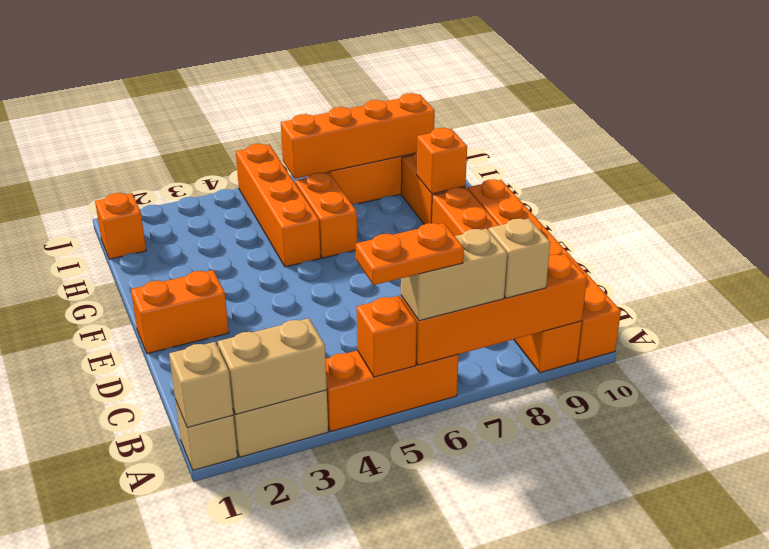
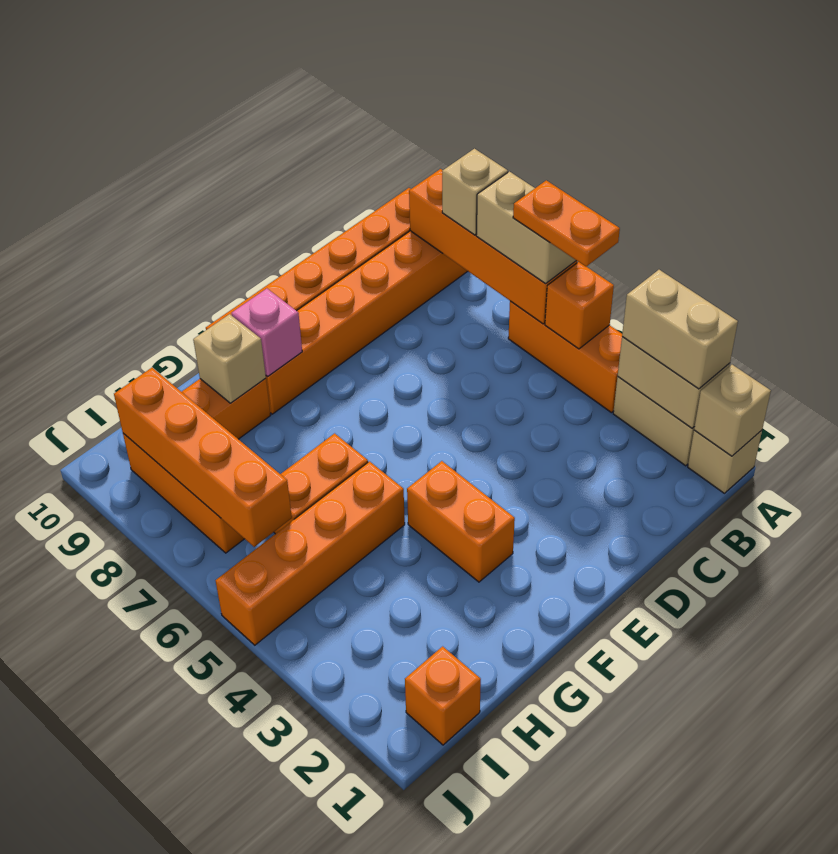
none -> tan 1x2 brick [622,270,738,389]
orange 1x2 brick [131,270,229,354] -> orange 1x2 brick moved to [407,461,515,582]
none -> pink 1x1 brick [232,289,302,377]
orange 1x1 brick [417,128,467,194] -> tan 1x1 brick [193,314,266,403]

